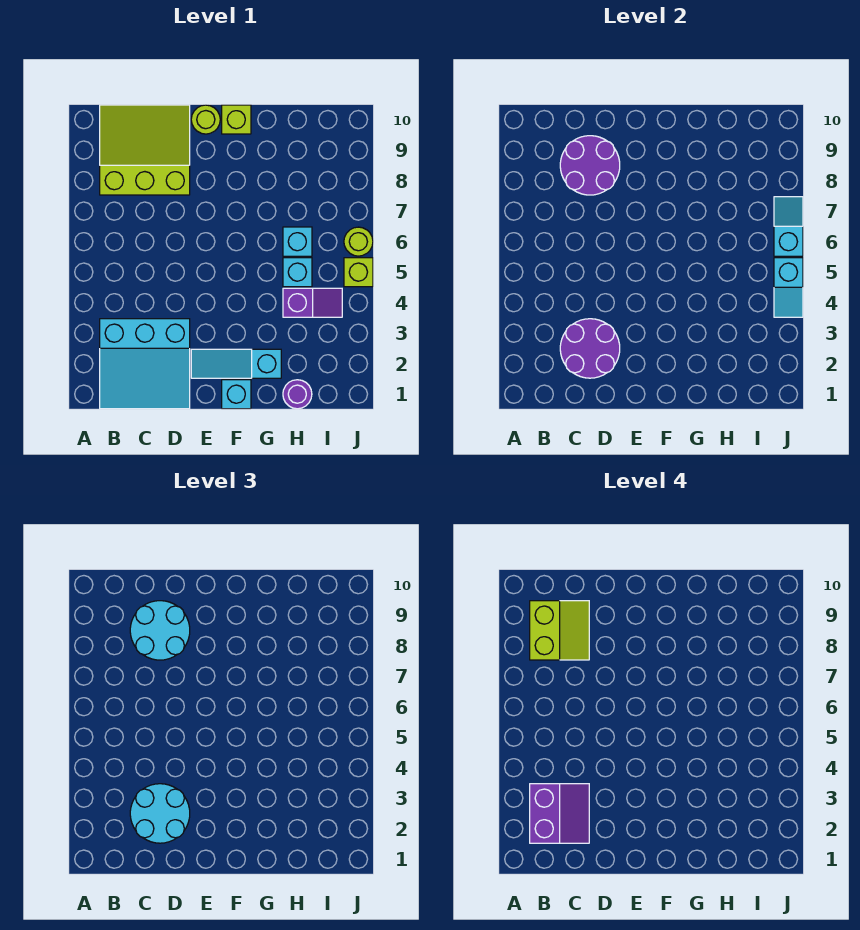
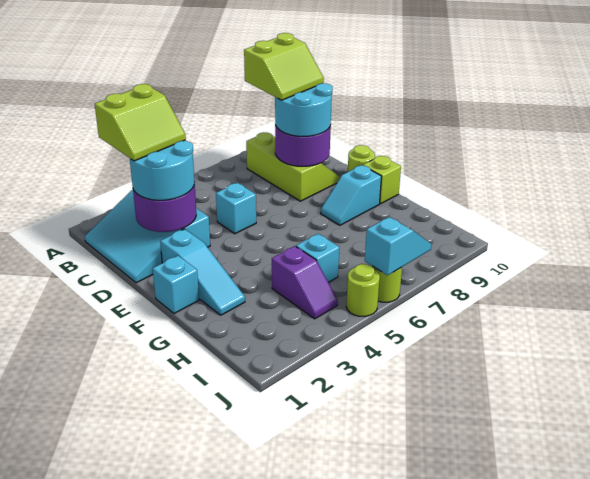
purple 2x2 slope [530,784,589,843] -> lime 2x2 slope [95,84,186,161]
lime 3x3 slope [100,105,190,195] -> lime 2x3 slope [246,132,340,201]
cyan 1x3 slope [191,349,281,378] -> cyan 1x3 slope turned to [160,229,245,315]
purple 1x1 round brick [283,380,312,409] -> none
cyan 1x1 brick [283,227,312,256] -> cyan 1x1 brick moved to [216,183,256,234]
cyan 1x2 slope [774,258,803,317] -> cyan 1x2 slope moved to [321,166,381,225]
lime 1x1 brick [344,258,373,287] -> lime 1x1 round brick [346,264,380,317]

